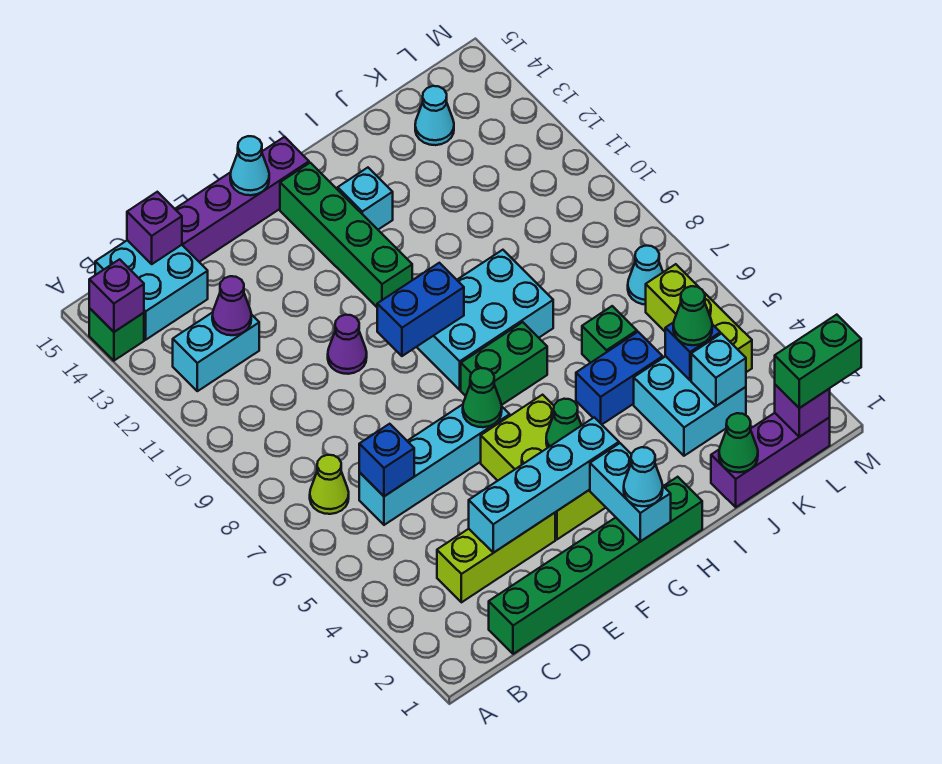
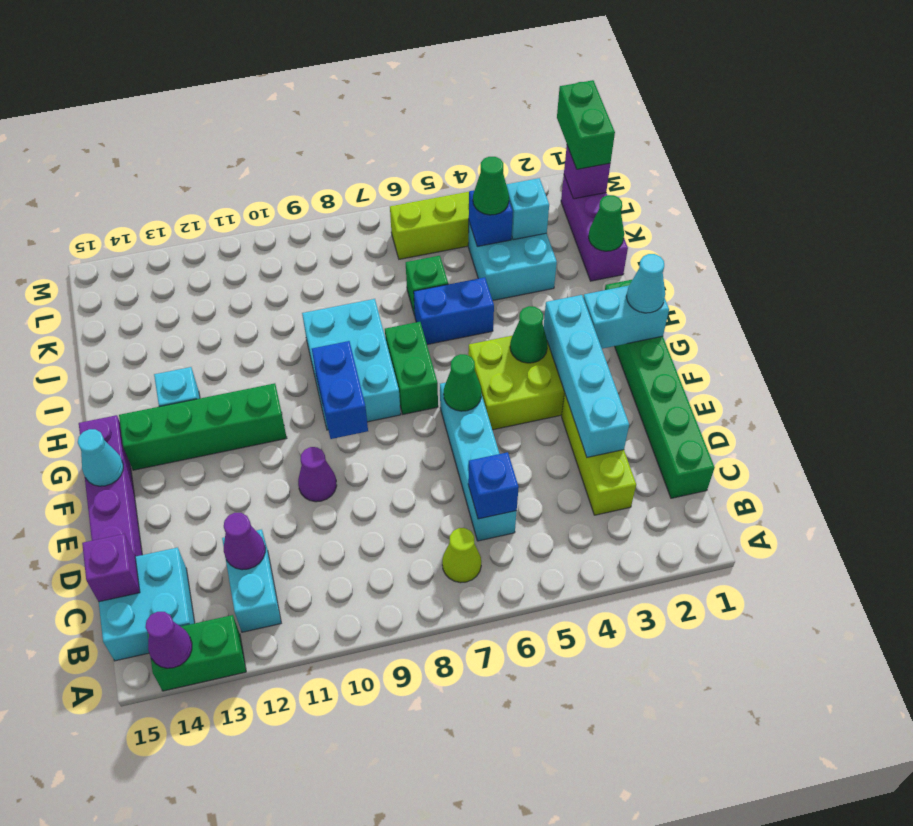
green 1x1 brick [89,308,144,361] -> green 1x2 brick [148,615,246,691]
purple 1x1 brick [89,259,144,332] -> purple 1x1 cone [146,612,192,668]
blue 1x2 brick [576,332,663,424] -> blue 1x2 brick turned to [414,277,494,345]
cyan 1x1 cone [415,86,454,145] -> none
cyan 1x1 cone [628,246,663,304] -> none

